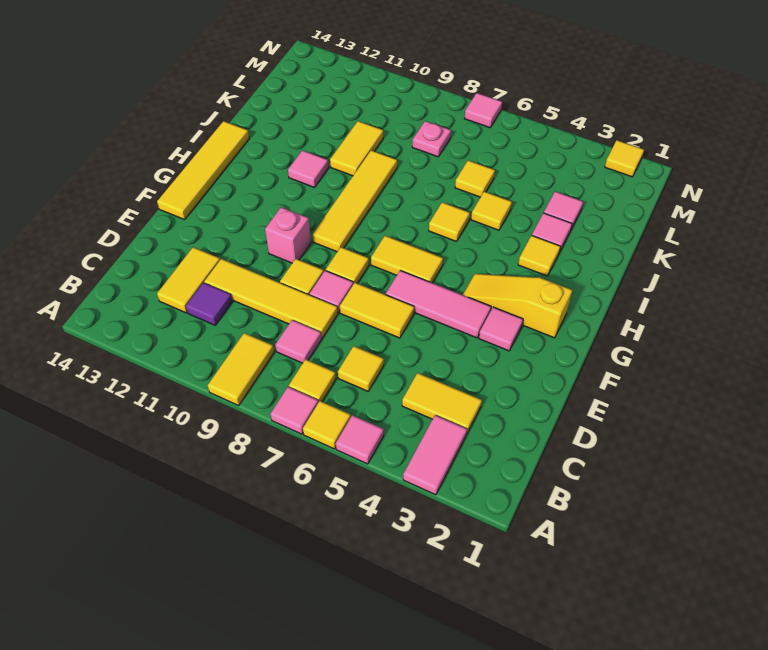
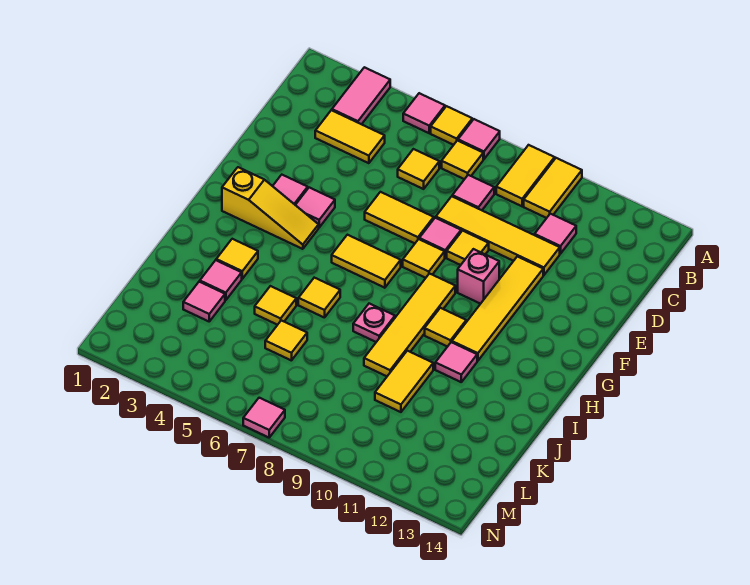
purple 1x1 tile [186,283,232,325] -> pink 1x1 tile [535,214,576,254]
yellow 1x2 tile [157,247,220,313] -> yellow 1x2 tile moved to [524,158,582,218]
pink 1x3 tile [386,270,491,338] -> pink 1x1 tile [296,188,335,227]
yellow 1x4 tile [157,121,249,220] -> yellow 1x4 tile moved to [452,256,543,361]
pink 1x1 plate [412,121,451,157] -> pink 1x1 plate moved to [353,304,395,342]
yellow 1x1 tile [605,140,644,177] -> yellow 1x1 tile moved to [425,308,466,347]

